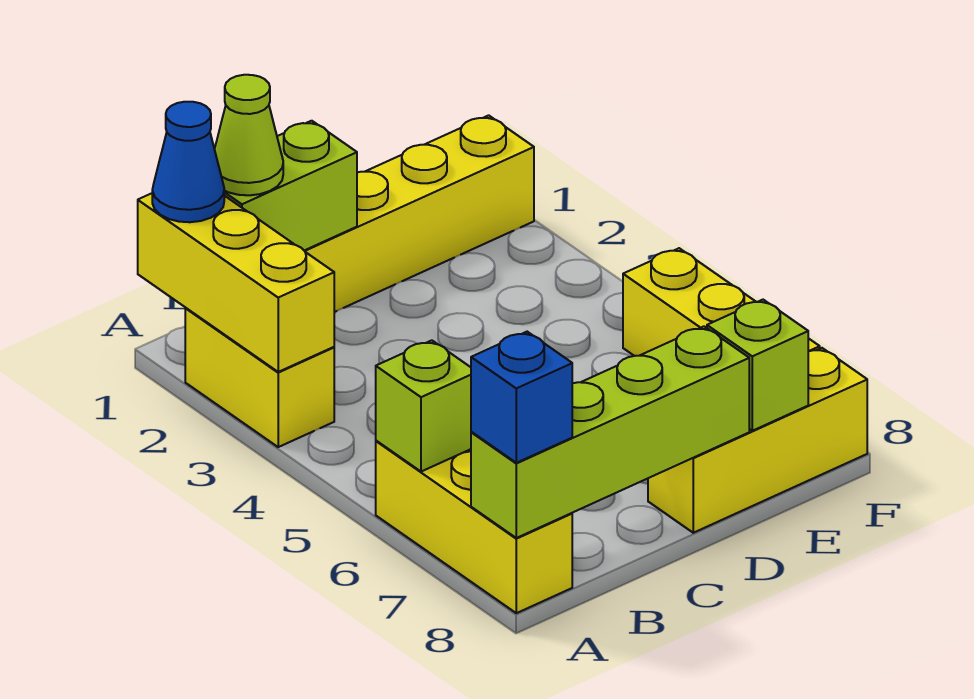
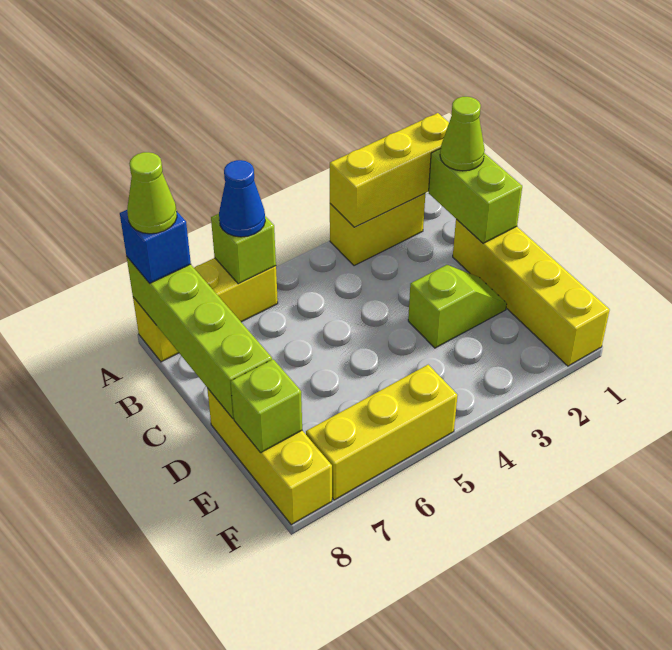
blue 1x1 cone [152,102,224,222] -> blue 1x1 cone moved to [219,160,265,237]
none -> lime 1x1 cone [127,152,177,234]
none -> lime 1x2 slope [408,265,507,348]

